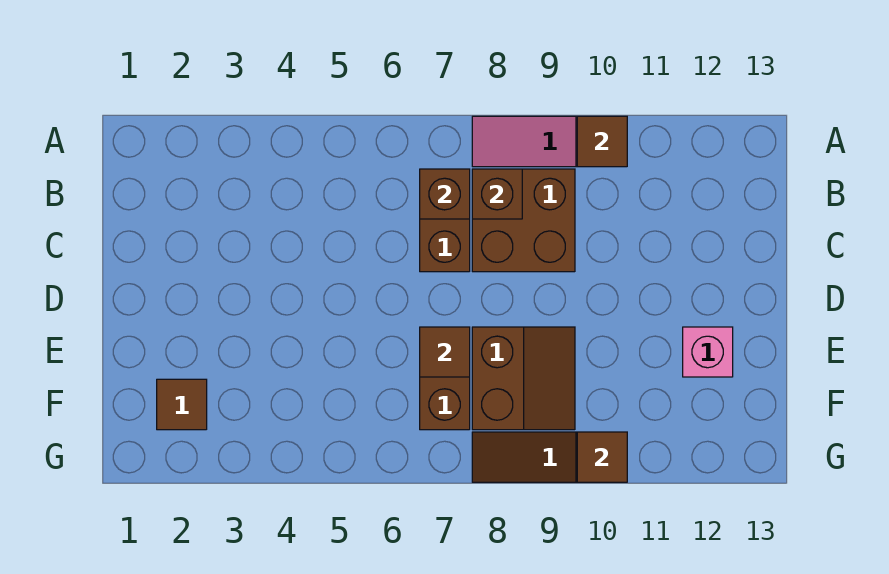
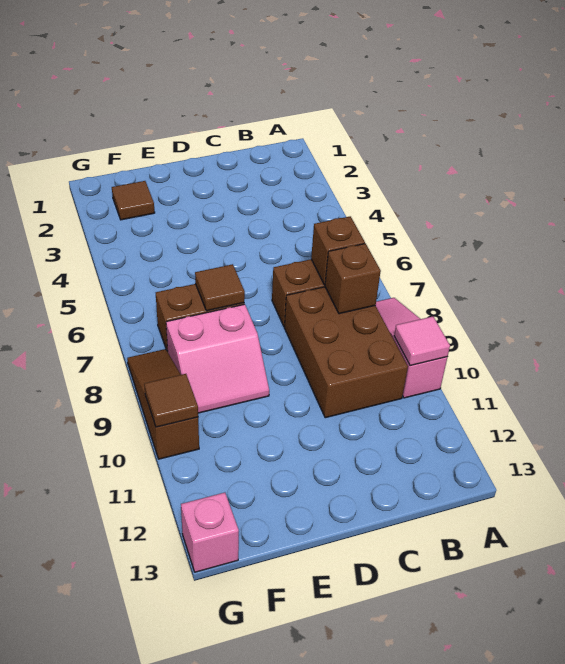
brown 1x1 tile [577,116,627,167] -> pink 1x1 tile [394,317,450,366]
brown 2x2 brick [472,169,575,272] -> brown 2x3 brick [284,287,408,418]
brown 2x2 slope [472,327,575,430] -> pink 2x2 slope [166,304,269,413]
pink 1x1 brick [683,327,733,377] -> pink 1x1 brick moved to [181,493,239,572]

